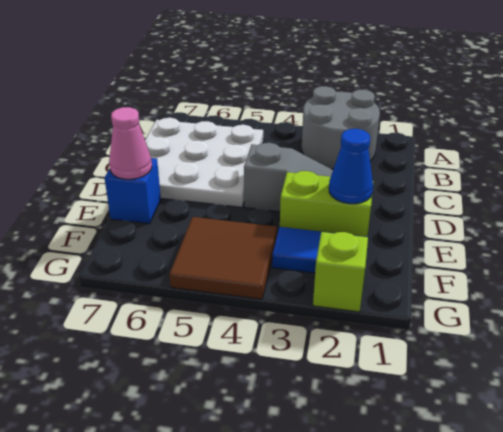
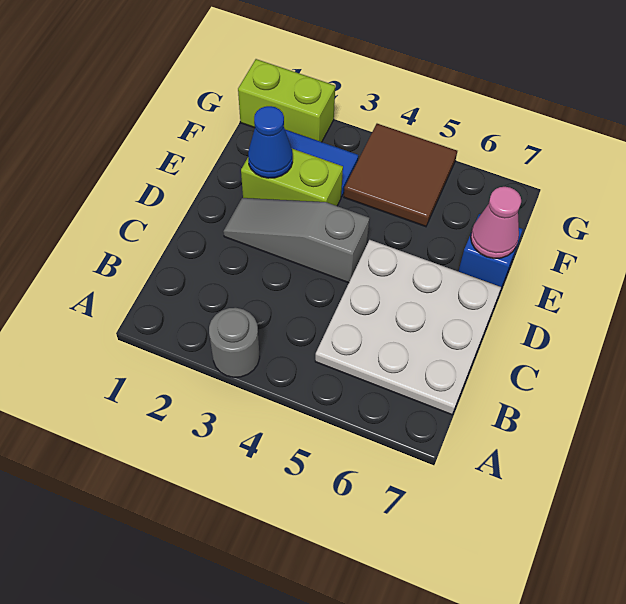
grey 2x2 round brick [302,86,380,169] -> grey 1x1 round brick [209,308,260,377]
lime 1x1 brick [313,232,368,312] -> lime 1x2 brick [238,59,335,142]

